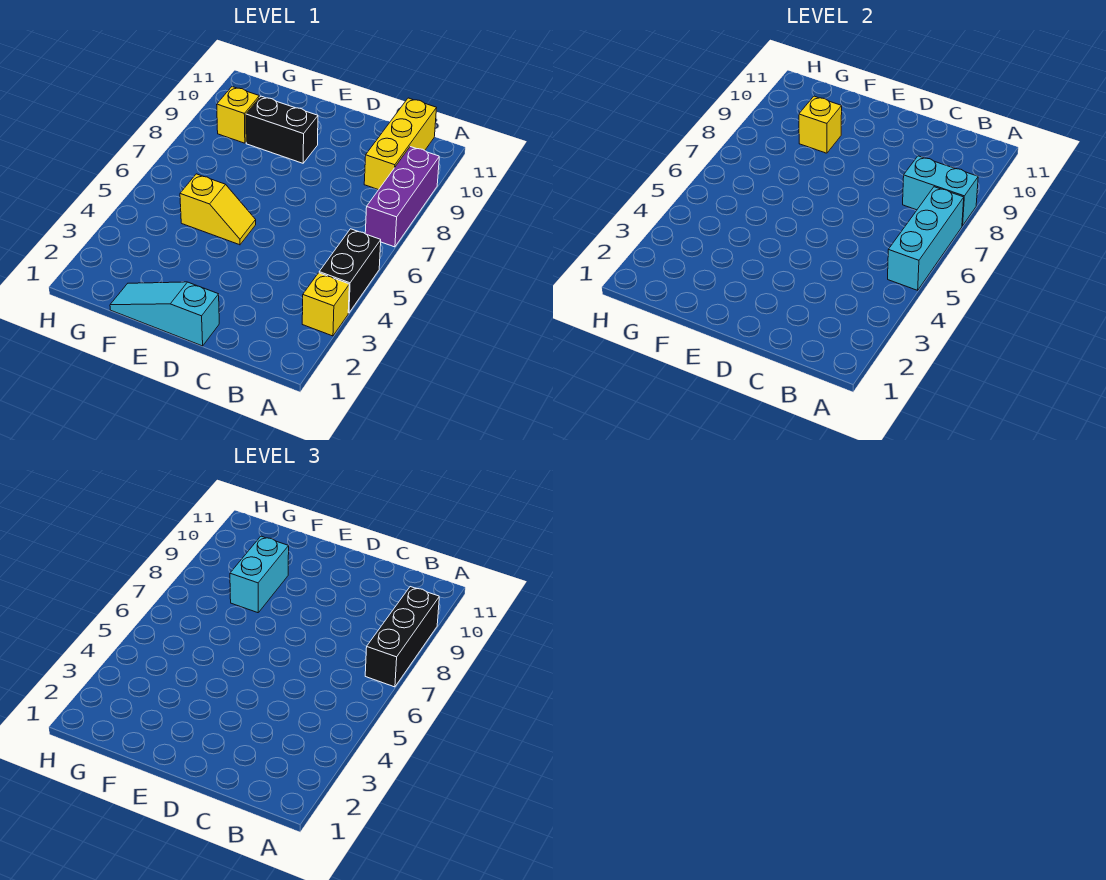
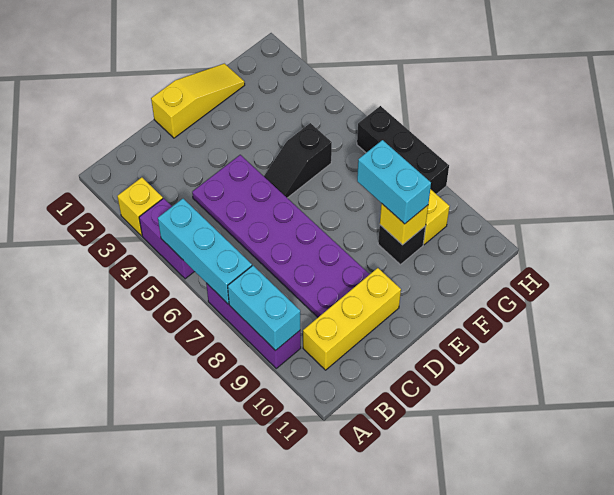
black 1x2 brick [319,229,381,313] -> purple 1x2 brick [139,198,195,279]
black 1x3 brick [365,587,439,687] -> black 1x3 brick moved to [357,106,449,194]
cyan 1x2 brick [903,156,978,226] -> cyan 1x2 brick turned to [228,266,300,351]
yellow 1x3 brick [364,98,437,190] -> yellow 1x3 brick turned to [303,268,401,370]
none -> purple 2x6 plate [192,155,370,317]
cyan 1x3 slope [110,282,219,346] -> yellow 1x3 slope [151,64,245,138]
yellow 1x2 slope [180,174,256,245] -> black 1x2 slope [264,123,332,198]
black 1x2 brick [246,96,318,163] -> black 1x1 brick [378,225,426,265]

